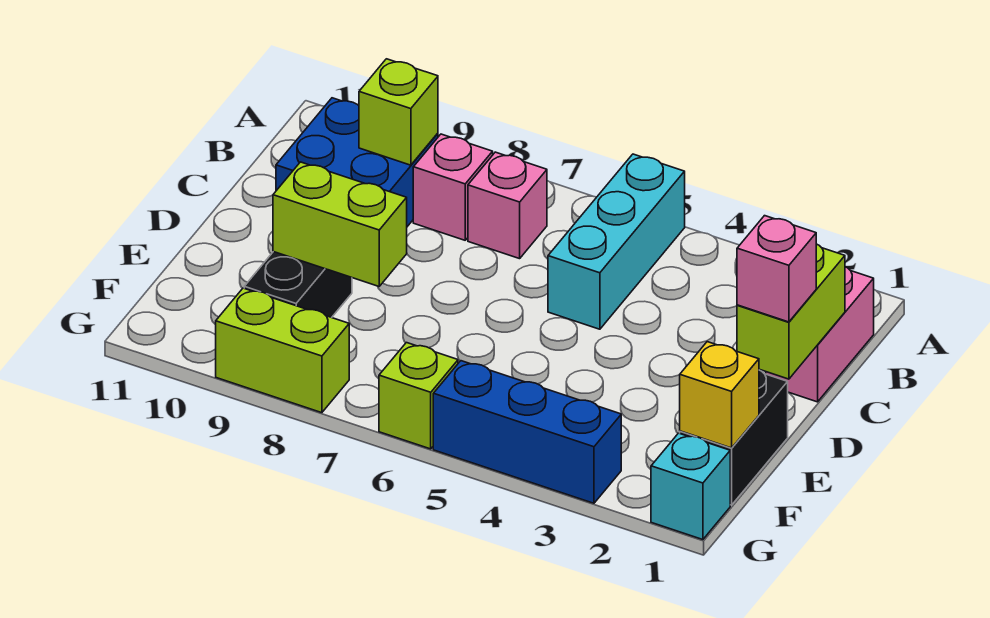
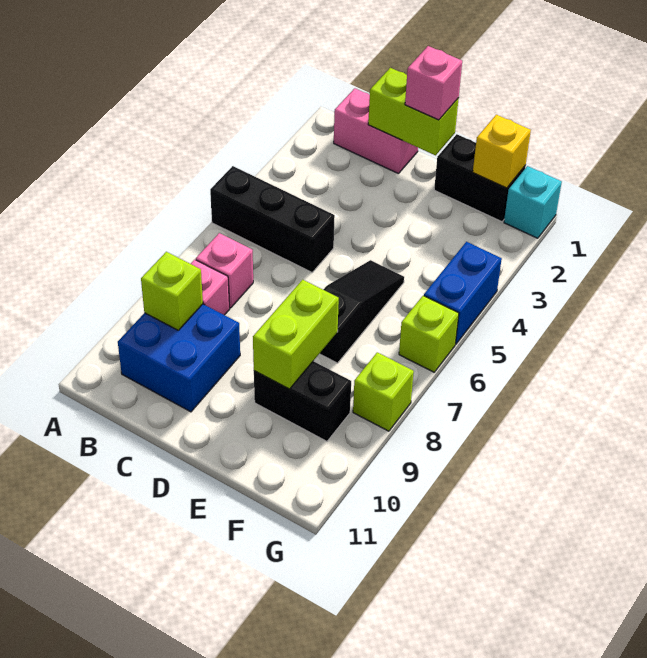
cyan 1x3 brick [548,154,685,329] -> black 1x3 brick [210,166,335,272]
none -> black 1x3 slope [319,260,404,363]
blue 1x3 brick [433,361,621,503] -> blue 1x2 brick [424,242,502,344]
lime 1x2 brick [216,288,349,413] -> lime 1x1 brick [353,352,414,431]

